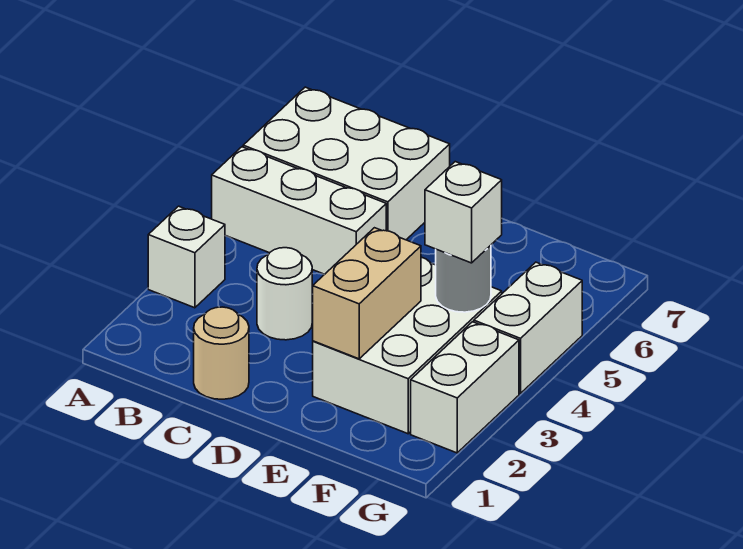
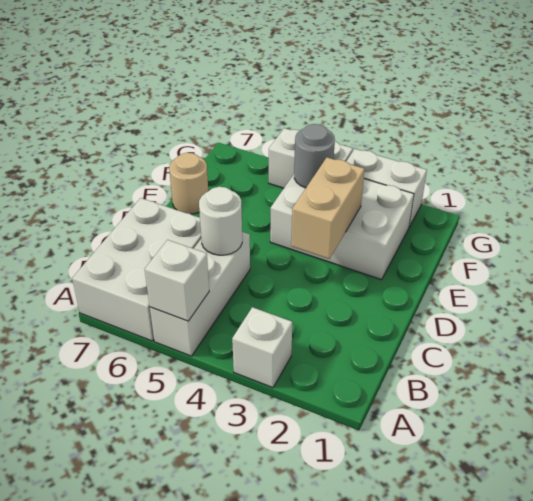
tan 1x1 round brick [194,307,249,399] -> tan 1x1 round brick moved to [169,153,208,214]
white 1x1 round brick [257,248,312,340] -> white 1x1 round brick moved to [199,187,242,255]
tan 1x2 brick [312,228,421,359] -> tan 1x2 brick turned to [291,158,365,259]
white 1x1 brick [425,162,502,263] -> white 1x1 brick moved to [145,240,209,321]

